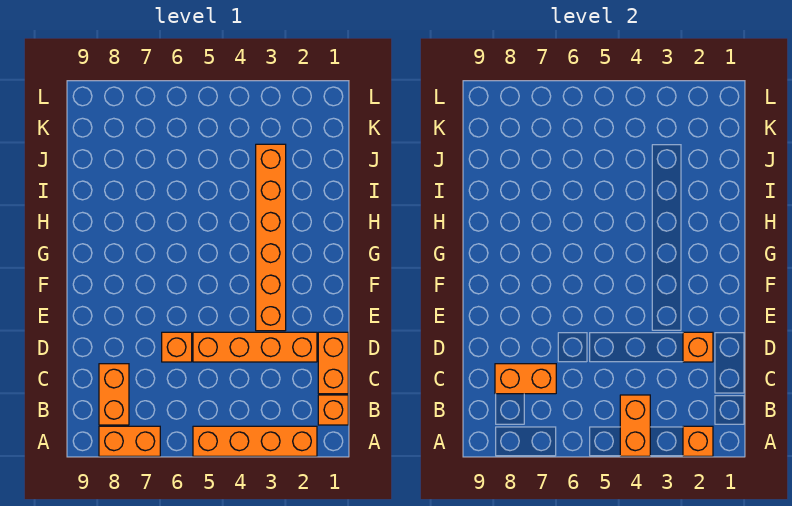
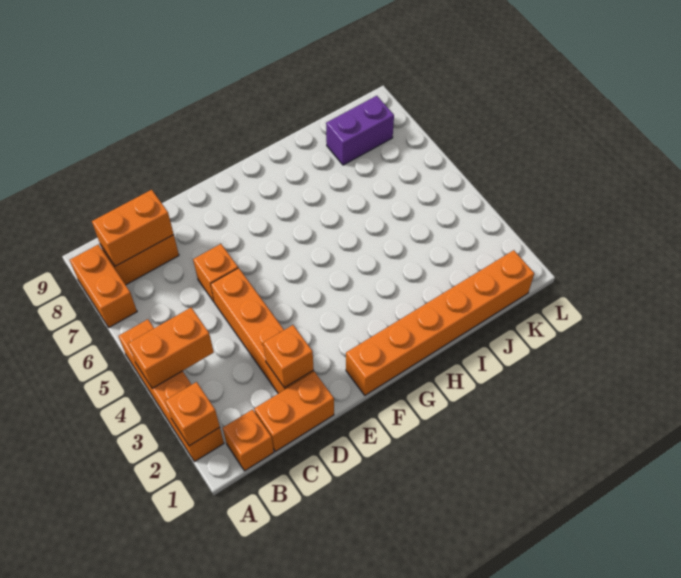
orange 1x2 brick [495,364,556,394] -> orange 1x2 brick turned to [92,190,174,266]
orange 1x6 brick [256,144,286,331] -> orange 1x6 brick moved to [346,250,534,395]
none -> purple 1x2 brick [326,96,394,165]

